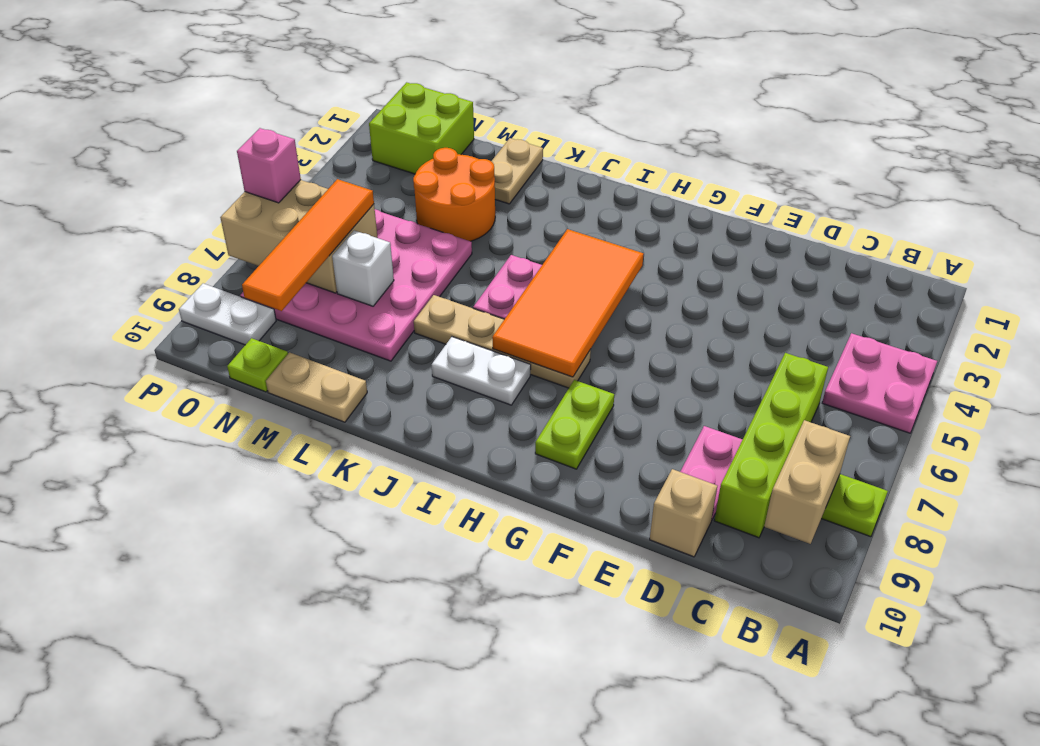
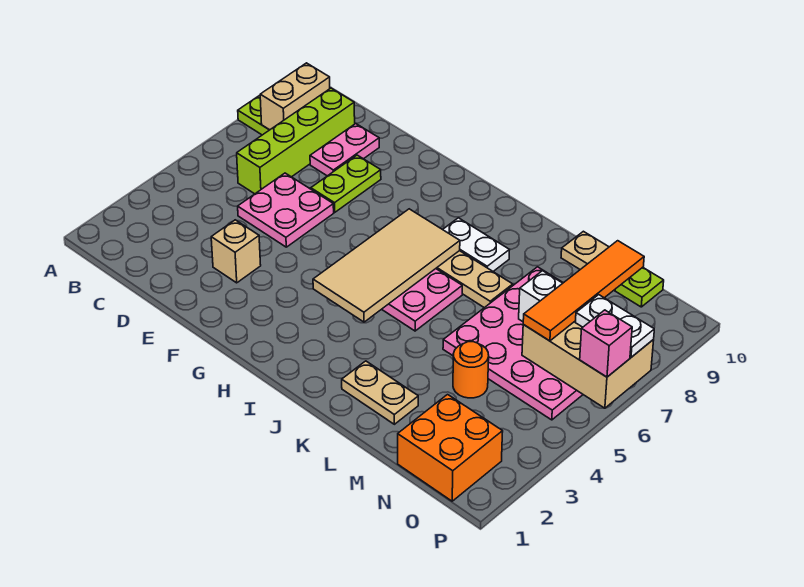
pink 2x2 plate [822,333,937,433] -> pink 2x2 plate moved to [238,173,334,247]
tan 1x1 brick [650,469,717,557] -> tan 1x1 brick moved to [211,220,261,283]
lime 1x2 plate [535,380,614,469] -> lime 1x2 plate moved to [311,155,381,212]
orange 2x4 tile [492,229,644,377] -> tan 2x4 tile [313,209,460,322]
tan 1x2 plate [491,138,543,204] -> tan 1x2 plate turned to [342,361,418,424]
orange 2x2 round brick [413,148,495,241] -> orange 1x1 round brick [453,342,489,398]
lime 2x2 brick [369,82,474,174] -> orange 2x2 brick [398,395,503,501]
white 1x2 plate [179,283,276,345] -> white 1x2 plate moved to [575,295,654,357]

